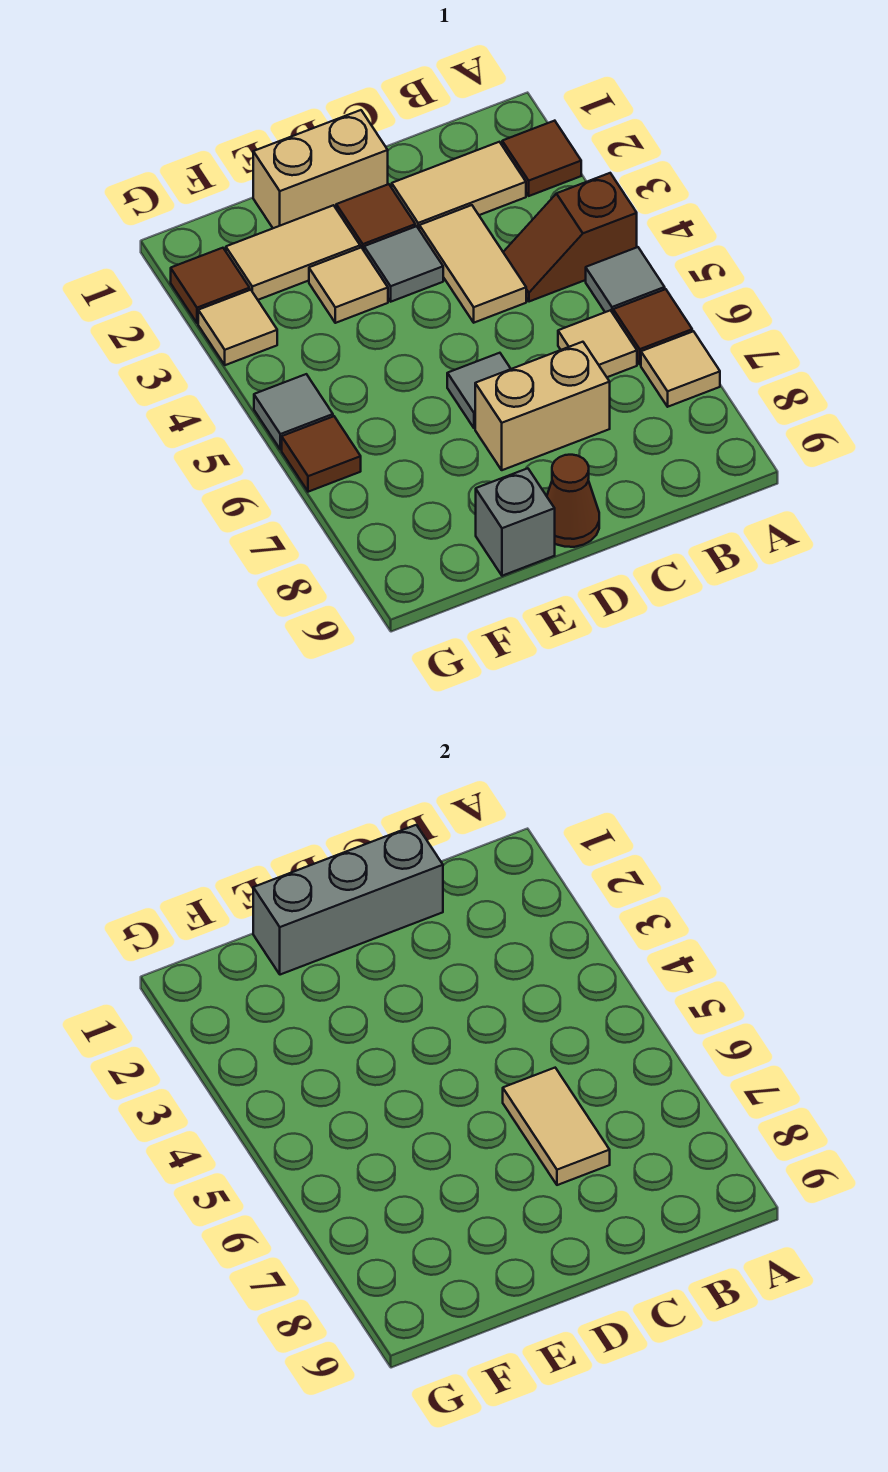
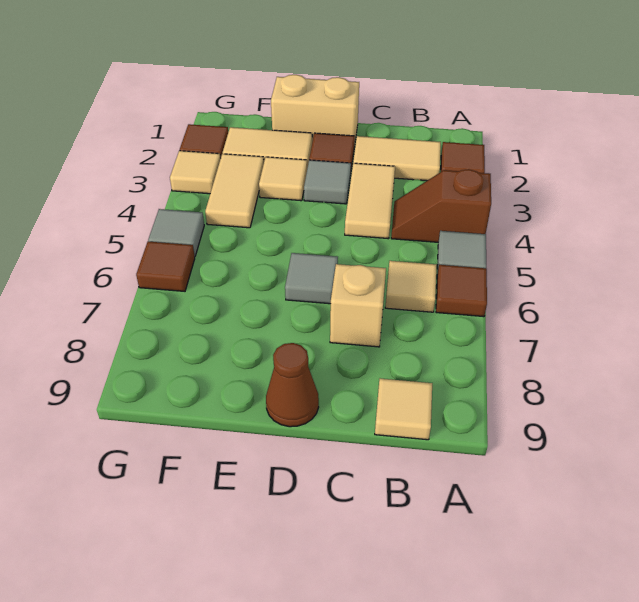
tan 1x1 tile [641,331,720,407] -> tan 1x1 tile moved to [375,379,432,440]
grey 1x3 brick [253,825,443,975] -> none
tan 1x2 tile [503,1068,610,1185] -> tan 1x2 tile moved to [205,154,264,228]
tan 1x2 brick [475,342,610,470] -> tan 1x1 brick [330,264,386,347]
grey 1x1 brick [476,468,555,576] -> none

